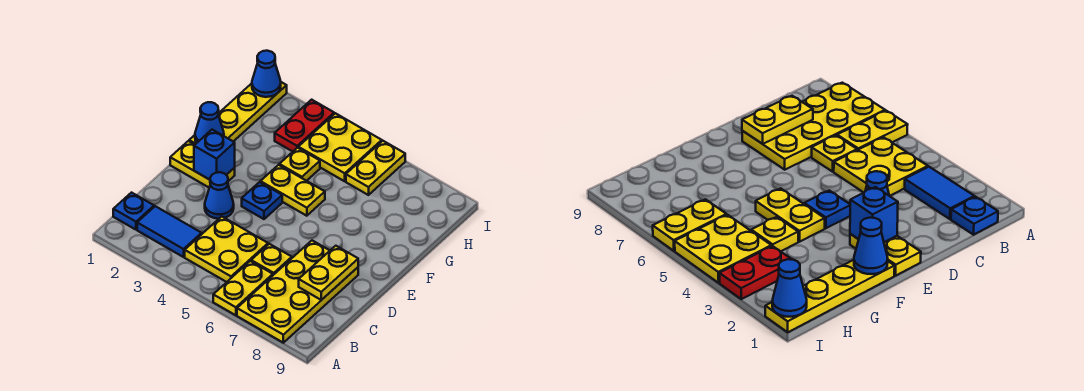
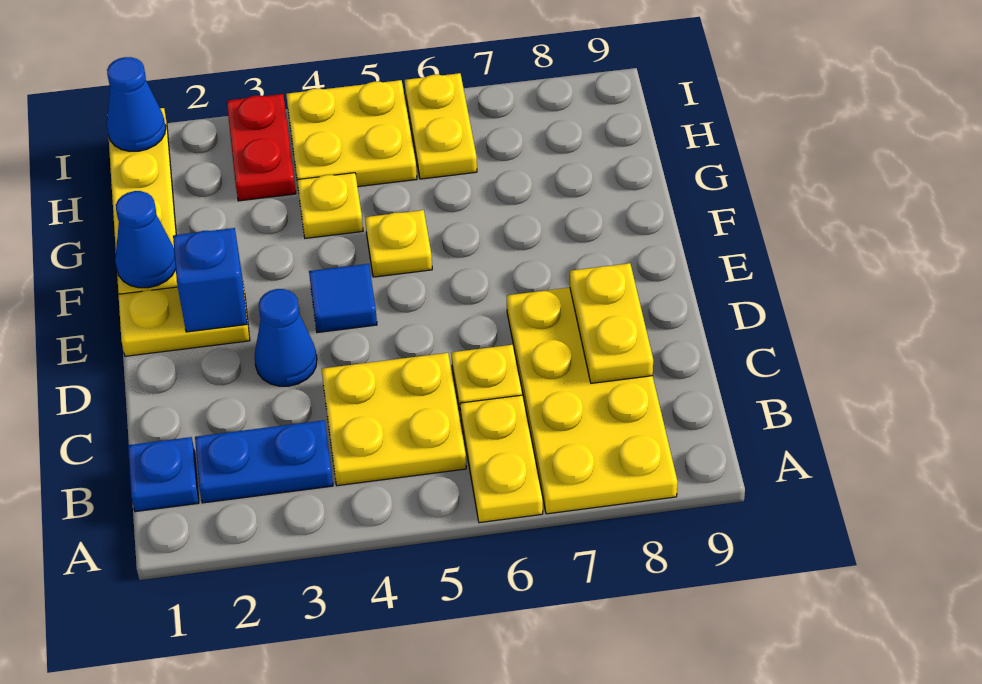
blue 1x2 tile [137,206,202,257] -> blue 1x2 plate [195,420,333,503]
blue 1x1 plate [242,182,282,219] -> blue 1x1 tile [309,264,377,333]
yellow 1x2 plate [260,165,325,216] -> yellow 1x1 plate [365,210,432,277]

